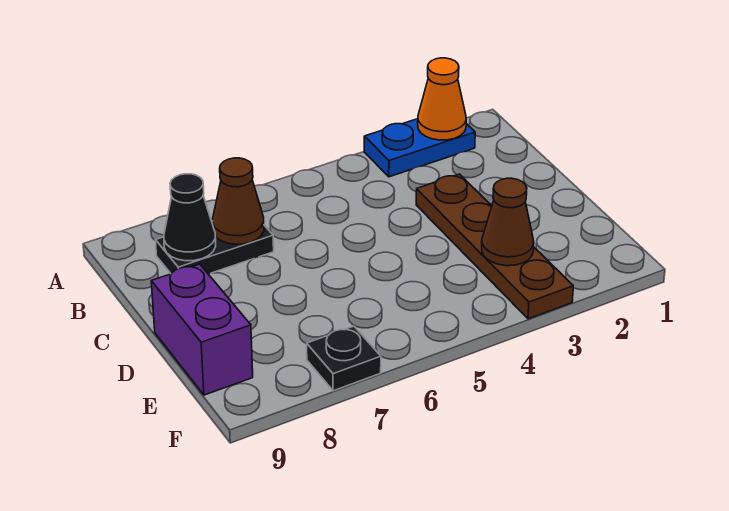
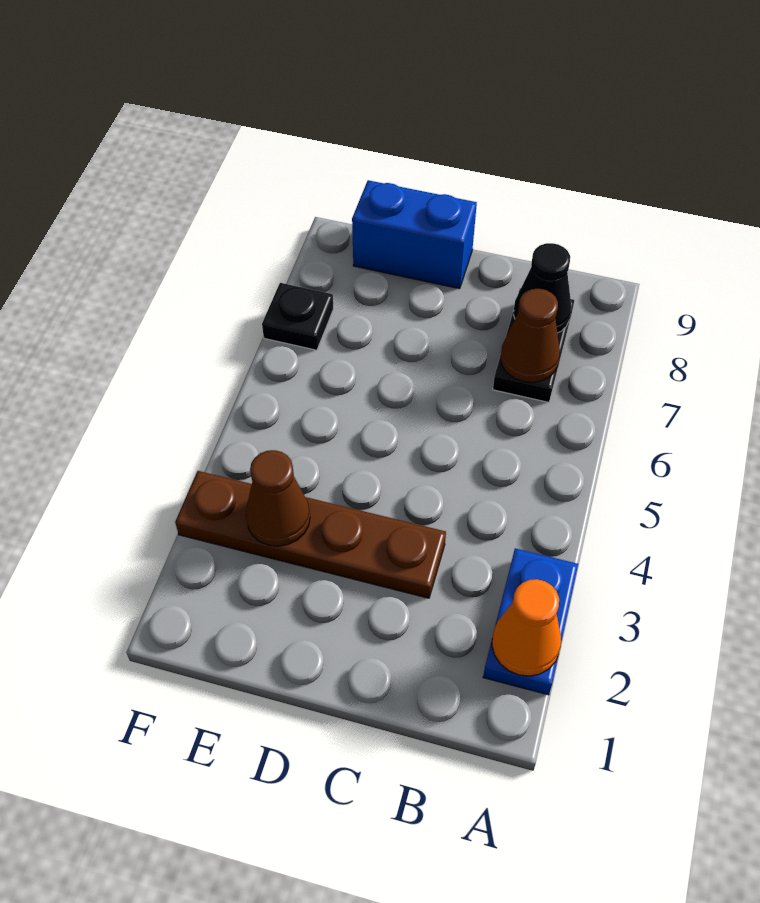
purple 1x2 brick [151,264,253,395] -> blue 1x2 brick [352,180,477,289]

